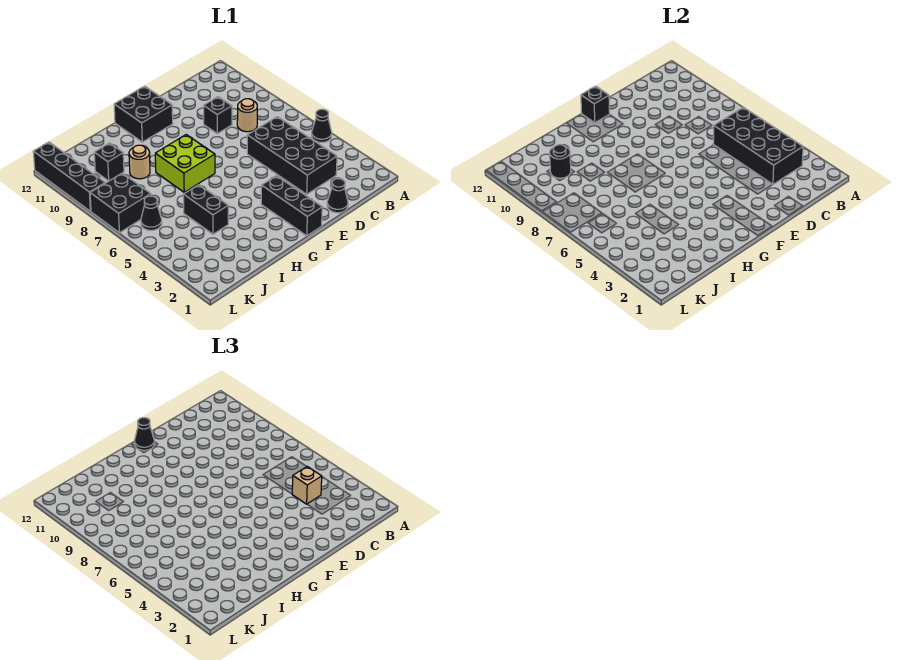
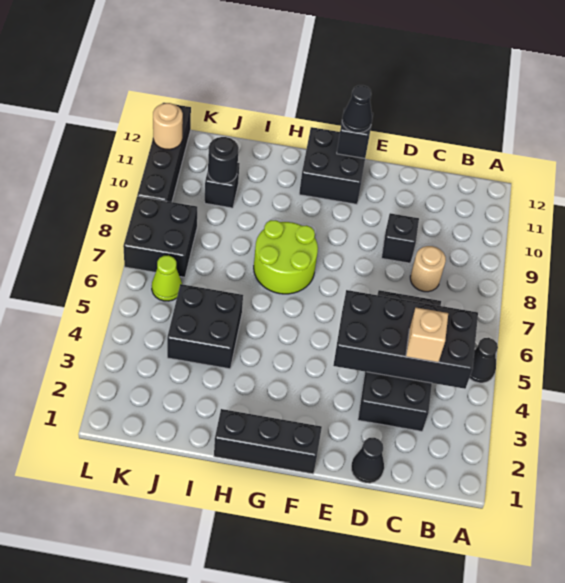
black 2x4 brick [713,107,803,184] -> black 2x4 brick turned to [333,290,478,389]
black 1x3 brick [261,176,322,236] -> black 1x3 brick turned to [214,409,322,474]
lime 2x2 brick [155,135,215,192] -> lime 2x2 round brick [254,220,318,294]
black 1x2 brick [183,185,228,234] -> black 2x2 brick [167,284,243,369]
tan 1x1 round brick [129,145,150,179] -> tan 1x1 round brick moved to [153,103,183,149]
black 1x1 cone [141,196,162,230] -> lime 1x1 cone [152,255,182,301]

